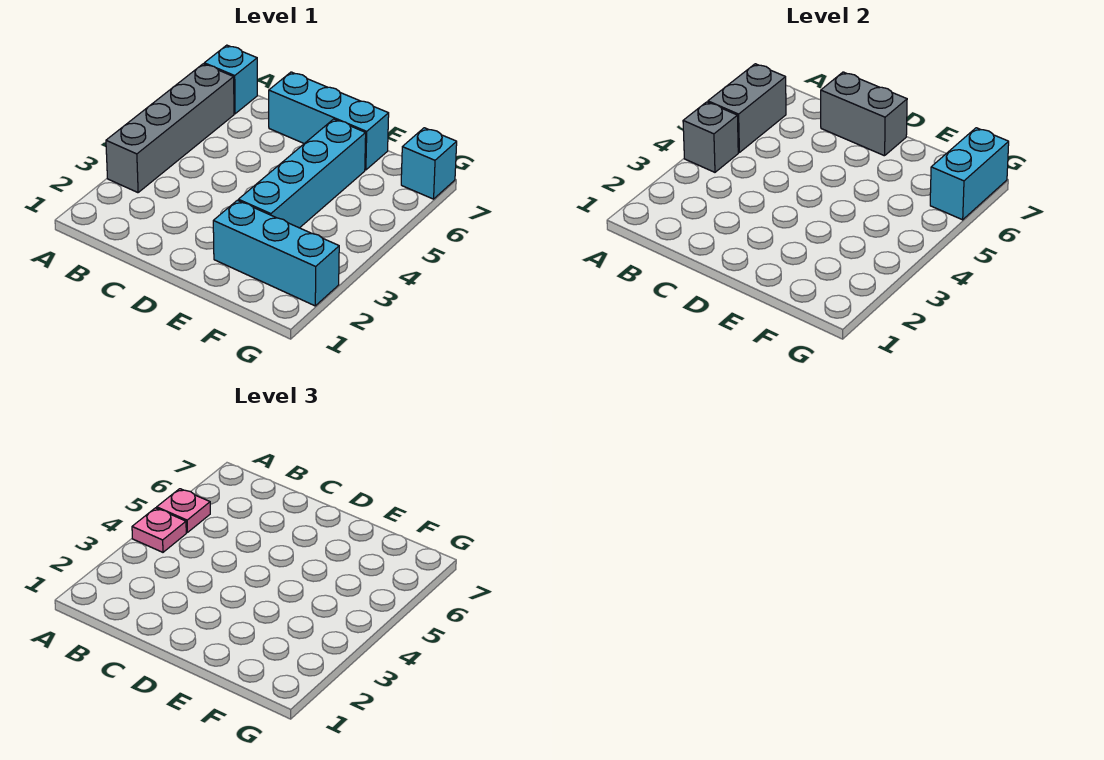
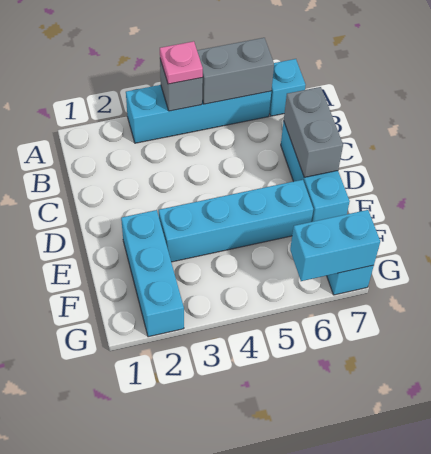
grey 1x4 brick [106,64,234,193] -> cyan 1x4 brick [126,85,271,143]
pink 1x1 plate [157,489,210,532] -> none

